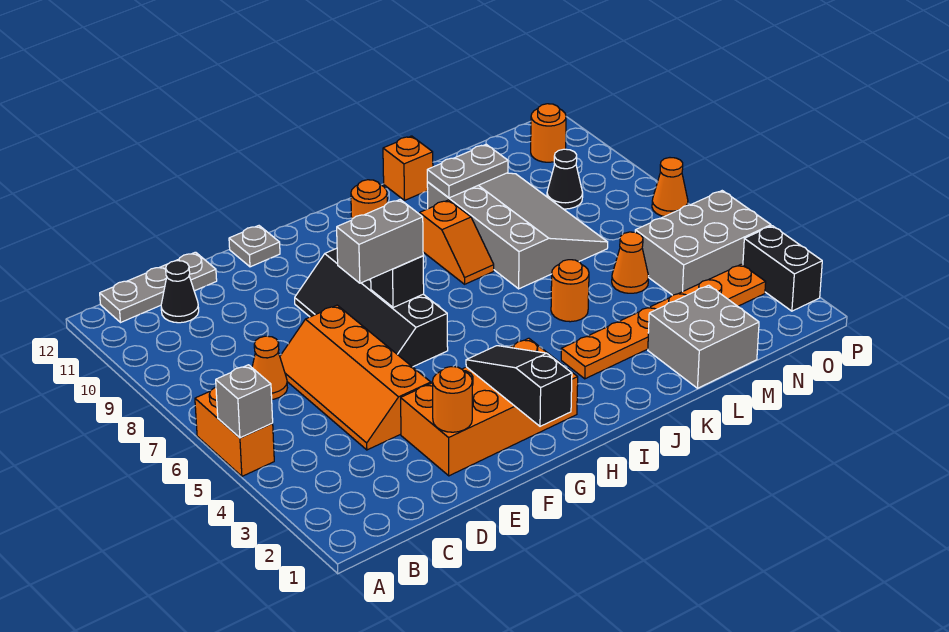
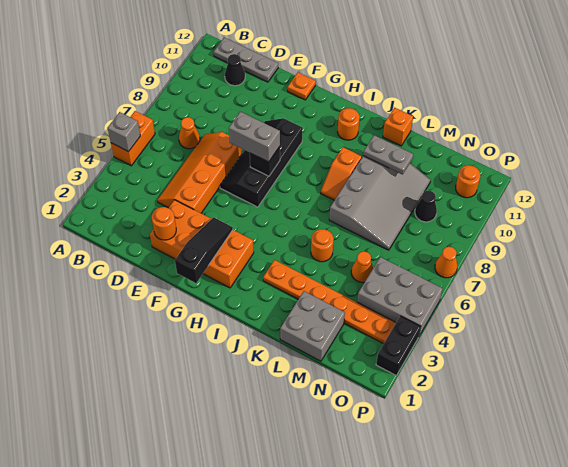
grey 1x1 plate [229,226,280,267] -> orange 1x1 plate [288,72,316,100]

